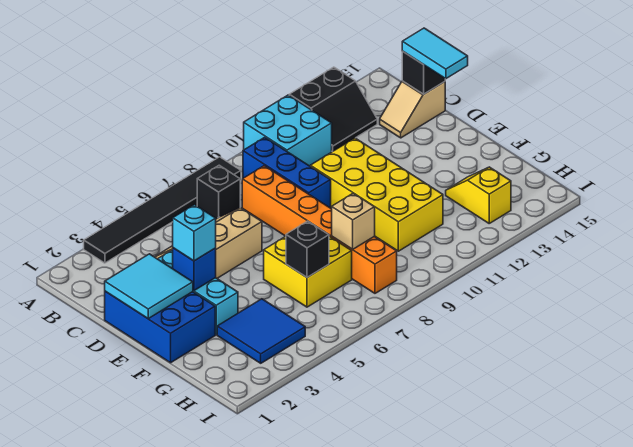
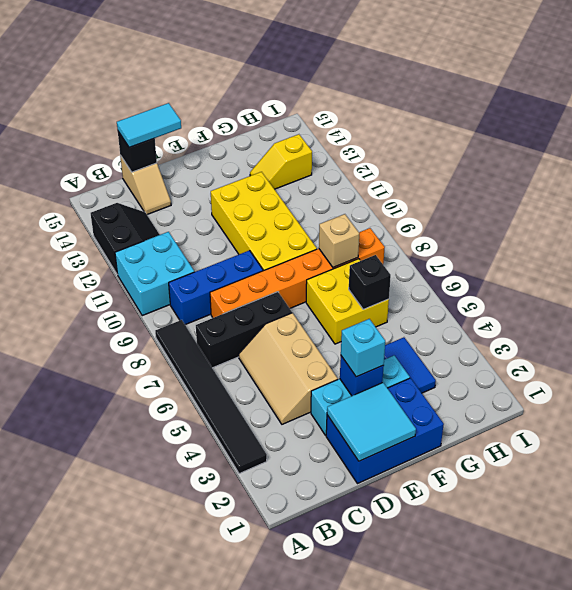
black 1x1 brick [197,165,240,219] -> black 1x3 brick [196,292,292,368]
yellow 2x4 brick [310,138,443,251] -> yellow 2x4 brick turned to [211,172,317,271]
blue 2x2 tile [217,299,305,363] -> blue 1x2 tile [384,337,436,393]

